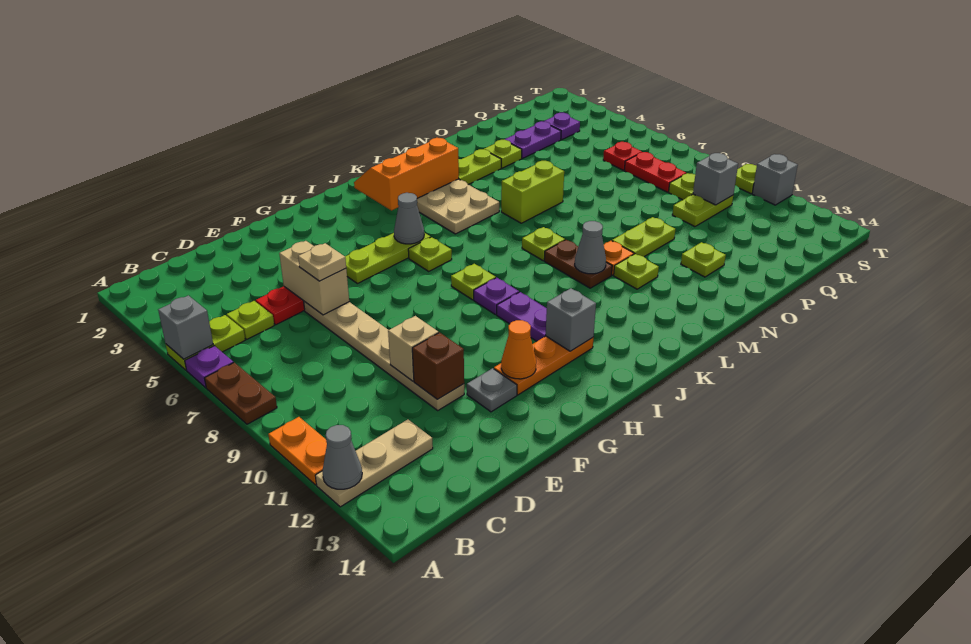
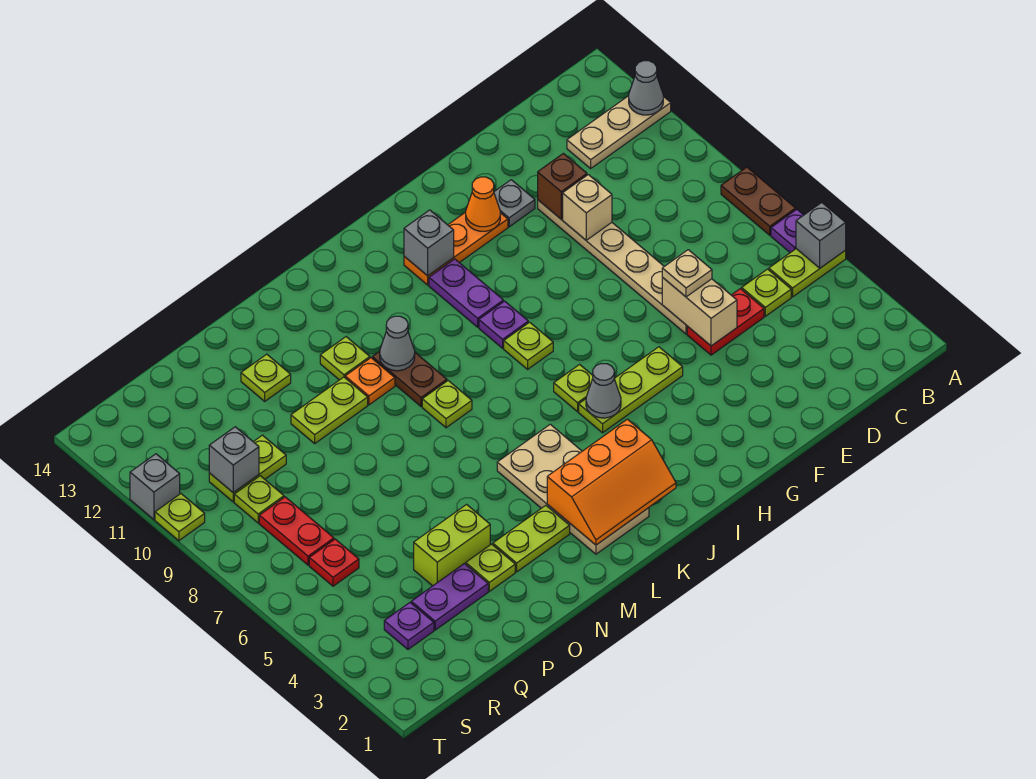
orange 1x2 plate [268,417,327,485] -> none
lime 1x2 brick [501,161,564,223] -> lime 1x2 brick moved to [414,505,490,586]

